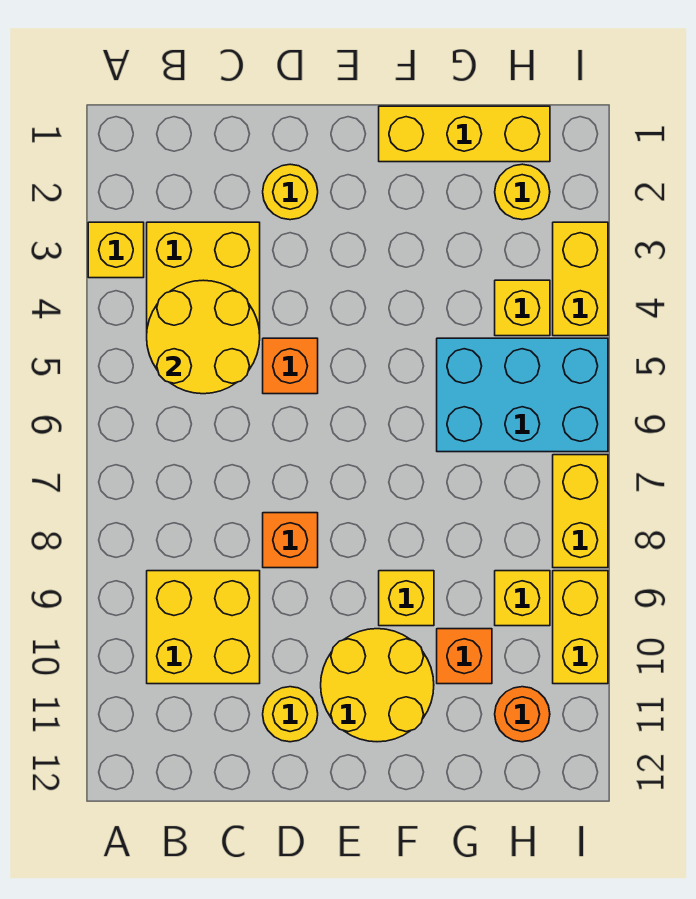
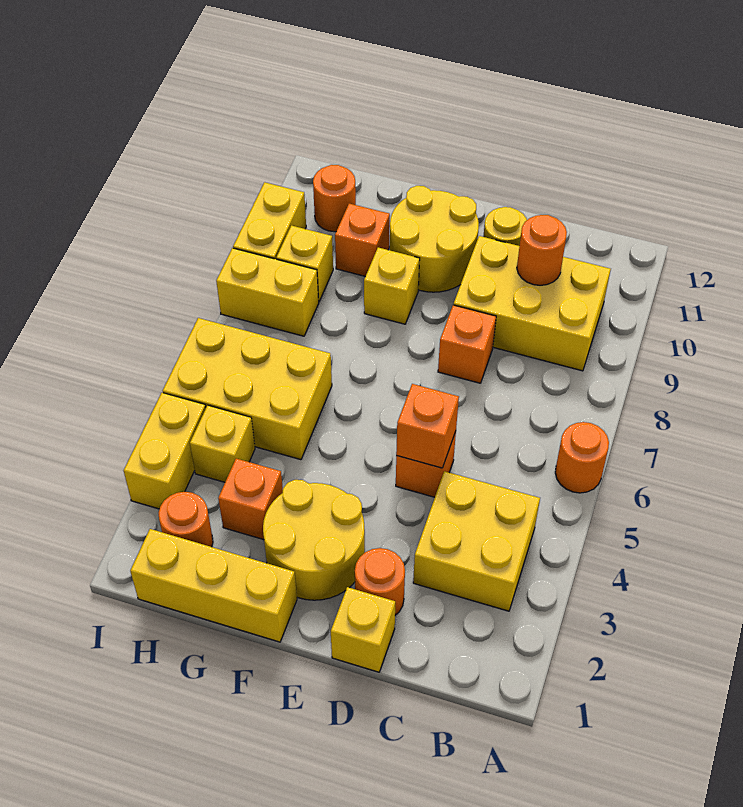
yellow 1x1 brick [88,222,144,278] -> yellow 1x1 brick moved to [331,587,395,672]
none -> orange 1x1 round brick [555,422,609,493]
yellow 2x2 round brick [147,280,260,394] -> yellow 2x2 round brick moved to [263,480,365,600]
yellow 2x2 brick [147,571,260,684] -> yellow 2x3 brick [454,236,611,371]
none -> orange 1x1 round brick [517,215,567,285]
yellow 1x1 round brick [263,164,318,220] -> orange 1x1 round brick [355,548,405,615]
none -> orange 1x1 brick [396,384,459,468]
none -> orange 1x1 brick [218,459,283,540]
cyan 2x3 brick [437,338,608,452] -> yellow 2x3 brick [163,318,332,460]
yellow 1x1 round brick [495,164,550,220] -> orange 1x1 round brick [159,492,213,547]
yellow 1x2 brick [553,455,608,568] -> yellow 1x2 brick turned to [216,248,319,336]

